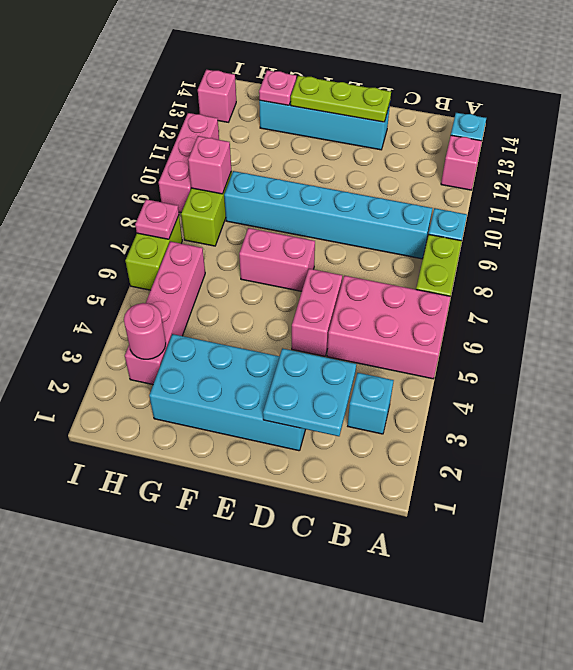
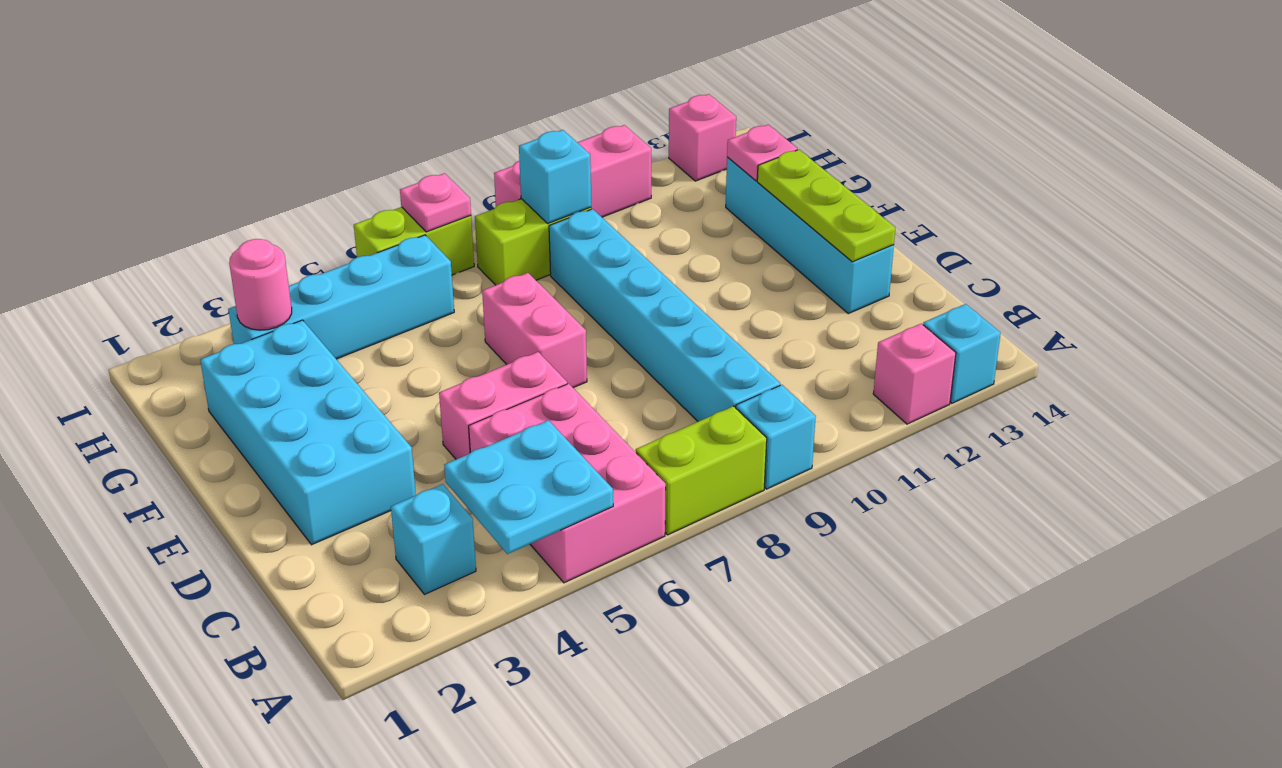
cyan 2x2 plate [263,349,356,436] -> cyan 2x2 plate moved to [444,420,613,554]
pink 1x4 brick [125,241,205,385] -> cyan 1x4 brick [228,235,454,359]
pink 1x1 brick [188,136,231,194] -> cyan 1x1 brick [519,130,591,223]

